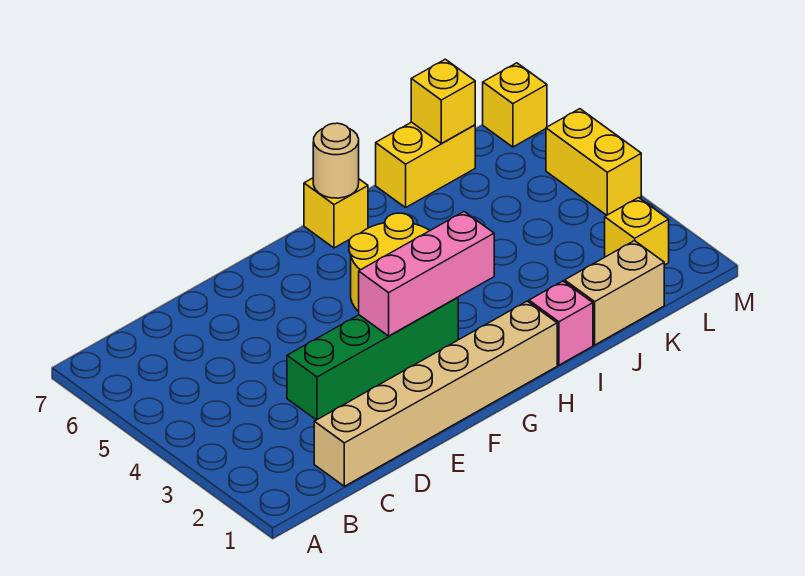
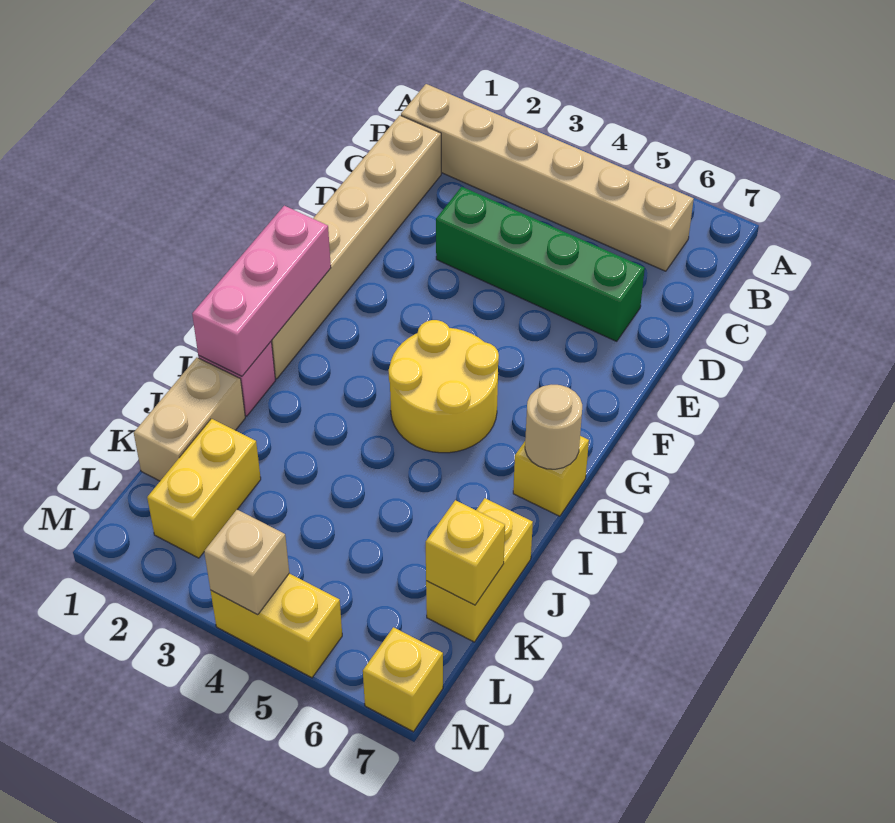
none -> tan 1x6 brick [401,84,694,271]
green 1x4 brick [287,298,458,420] -> green 1x4 brick turned to [436,187,645,341]
pink 1x3 brick [359,212,494,336] -> pink 1x3 brick moved to [192,206,331,376]
yellow 1x1 brick [605,198,669,265] -> yellow 1x2 brick [147,419,261,558]
none -> tan 1x1 brick [204,510,289,615]

